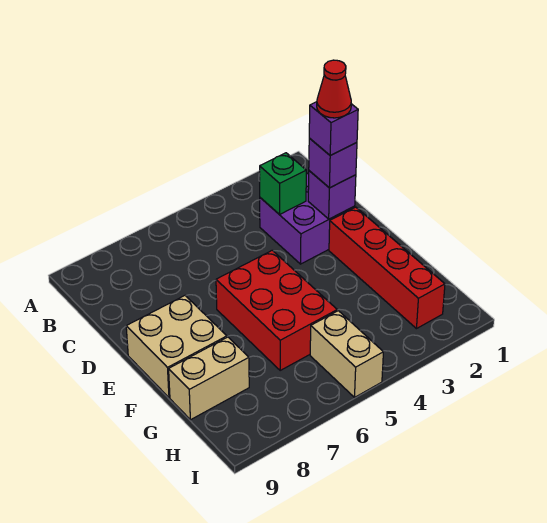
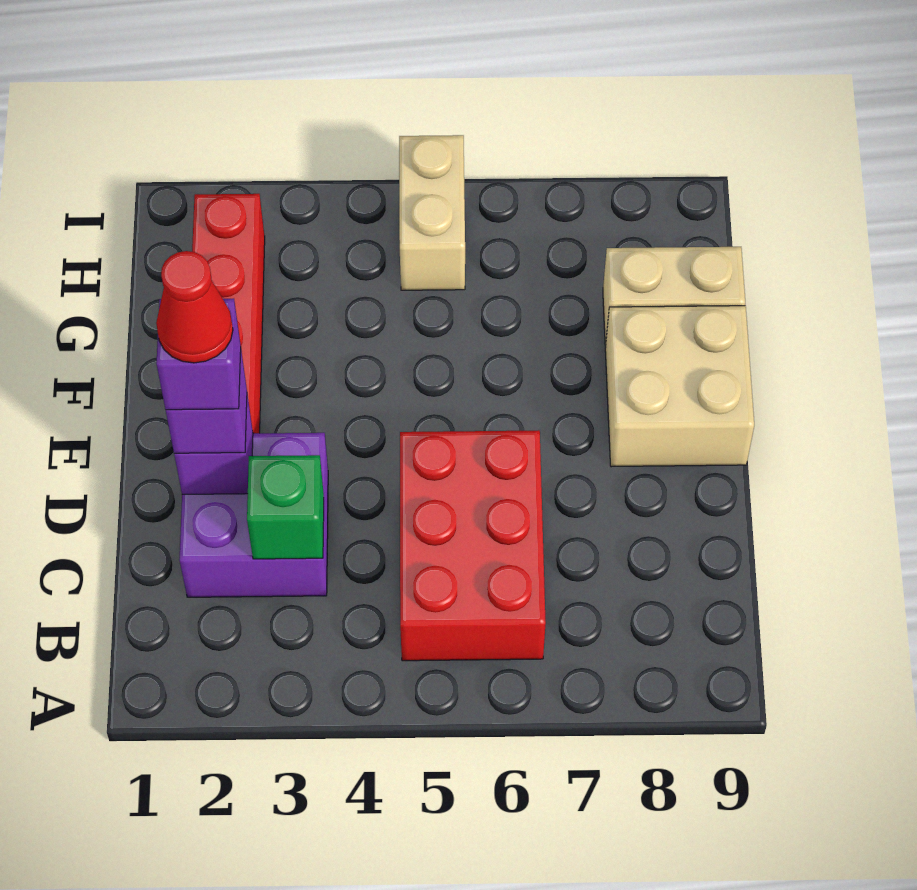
red 2x3 brick [216,250,337,371] -> red 2x3 brick moved to [400,430,546,661]

